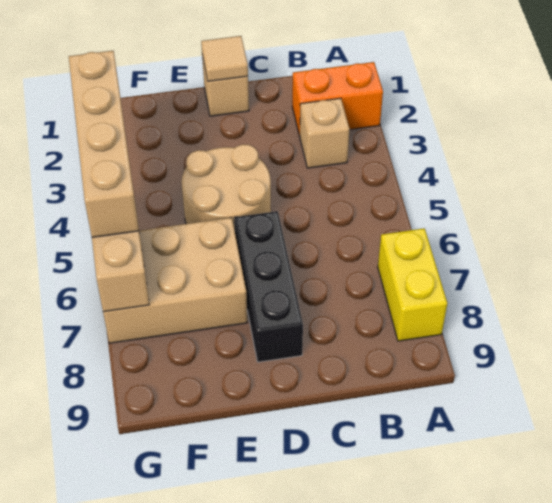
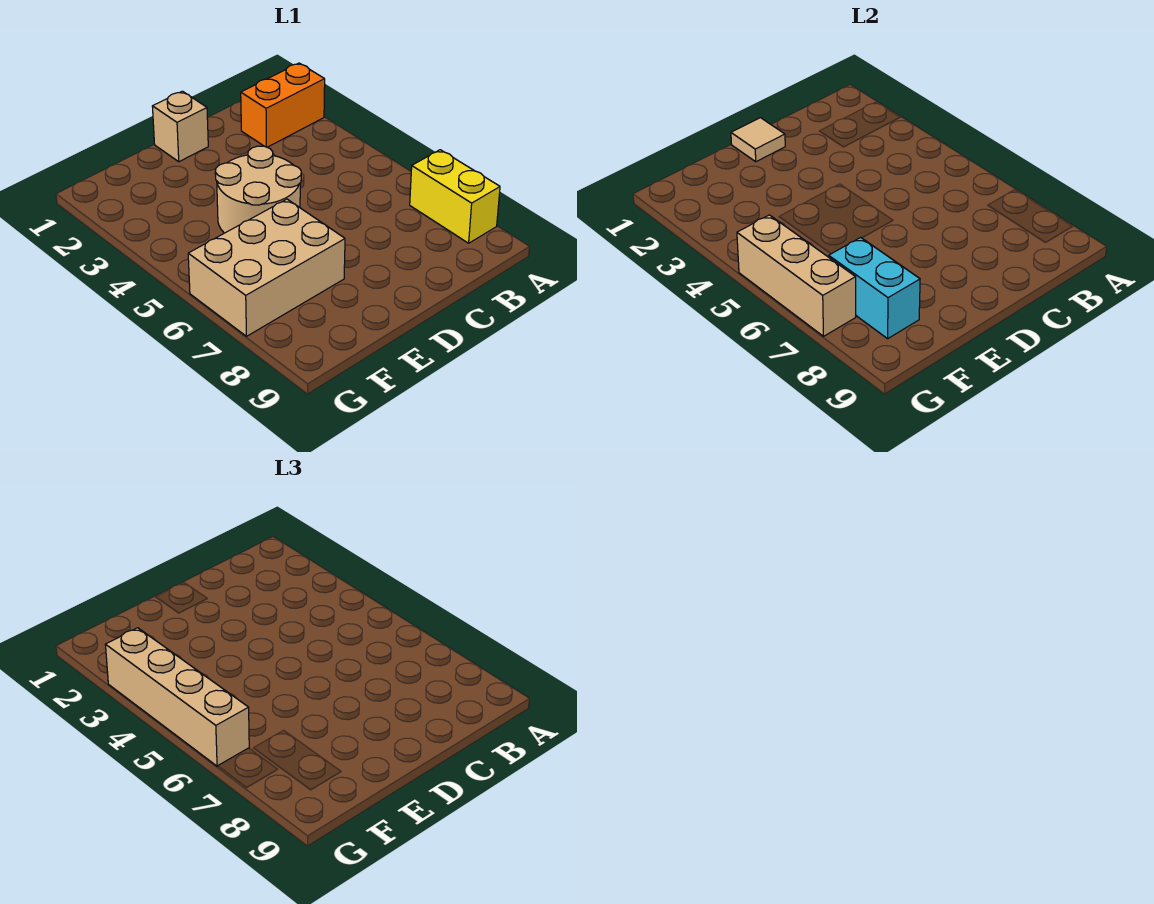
tan 1x1 brick [300,98,350,168] -> none
black 1x3 brick [234,211,303,362] -> none
none -> cyan 1x2 brick [829,238,920,339]

